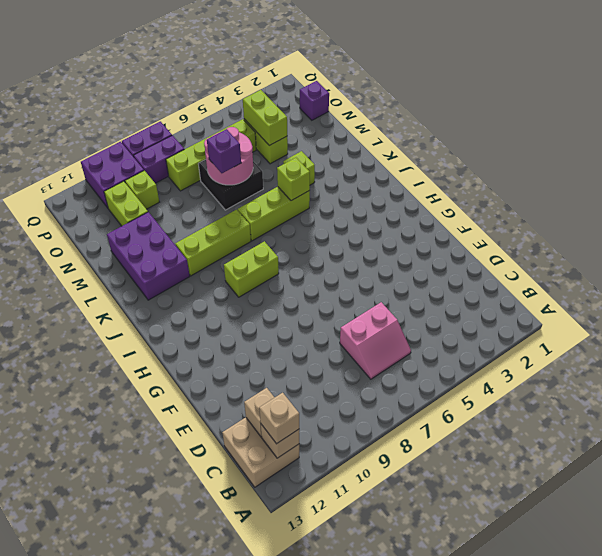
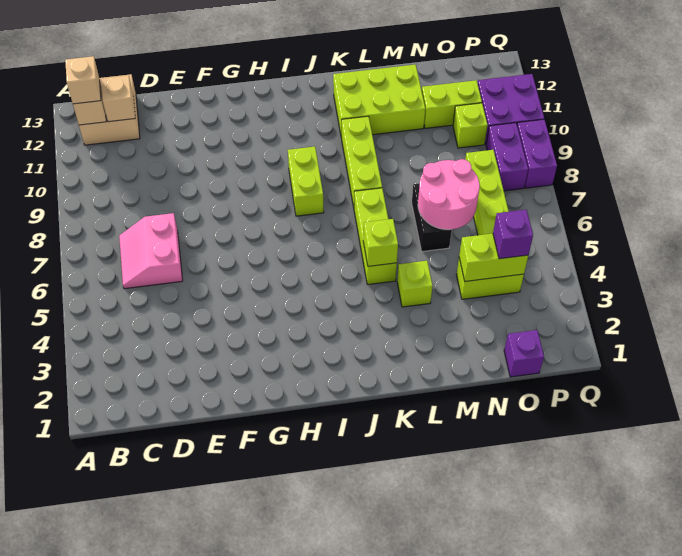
purple 2x3 brick [107,212,190,300] -> lime 2x3 brick [333,65,425,138]
black 2x2 brick [198,160,263,210] -> black 1x2 brick [412,183,452,252]
purple 1x1 brick [207,129,241,173] -> purple 1x1 brick moved to [493,210,533,259]

